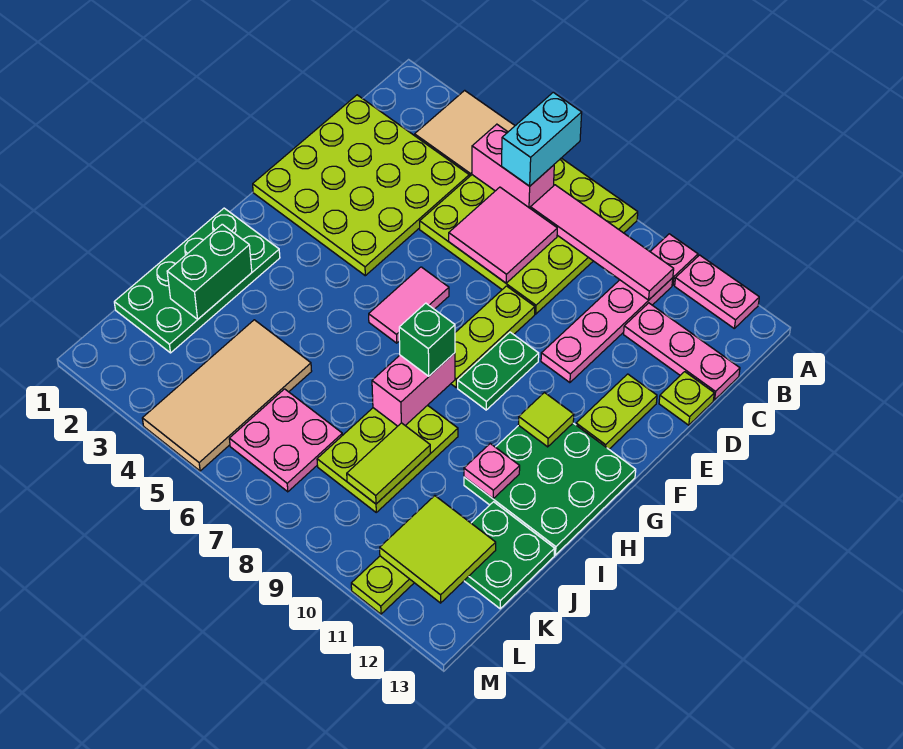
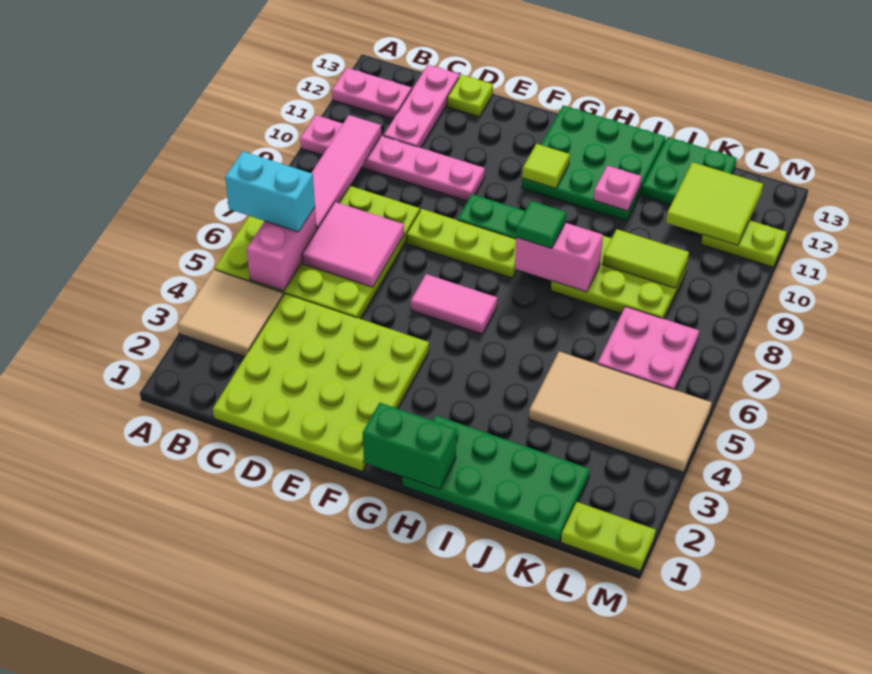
pink 1x2 plate [675,255,759,328] -> pink 1x2 plate turned to [332,68,412,119]
lime 1x2 plate [576,374,657,449] -> lime 1x2 plate moved to [561,502,656,571]
green 1x1 brick [399,303,455,376] -> green 1x1 tile [516,201,566,248]
green 1x2 brick [167,224,252,319] -> green 1x2 brick moved to [363,403,456,489]

